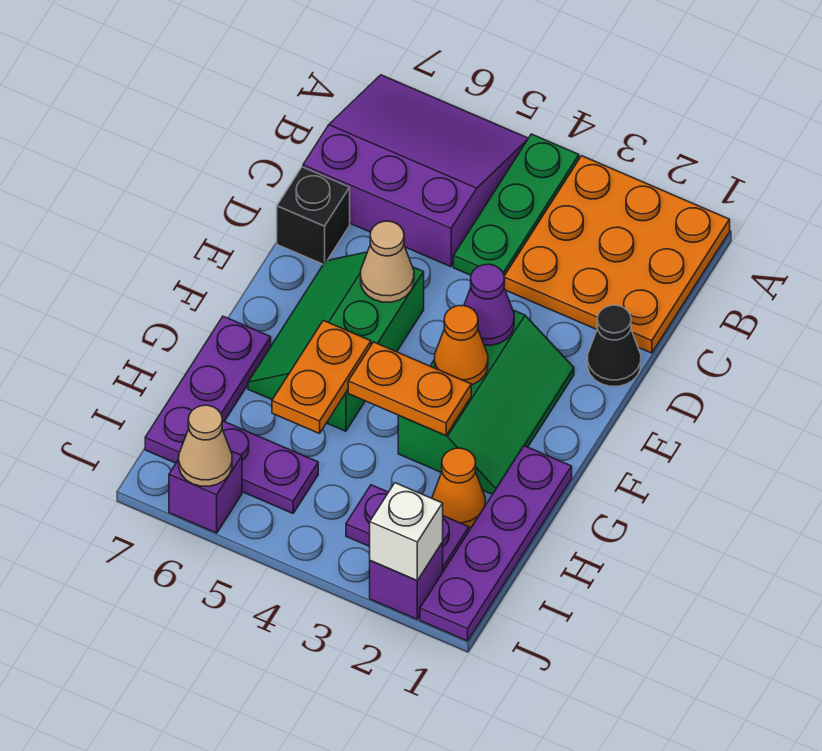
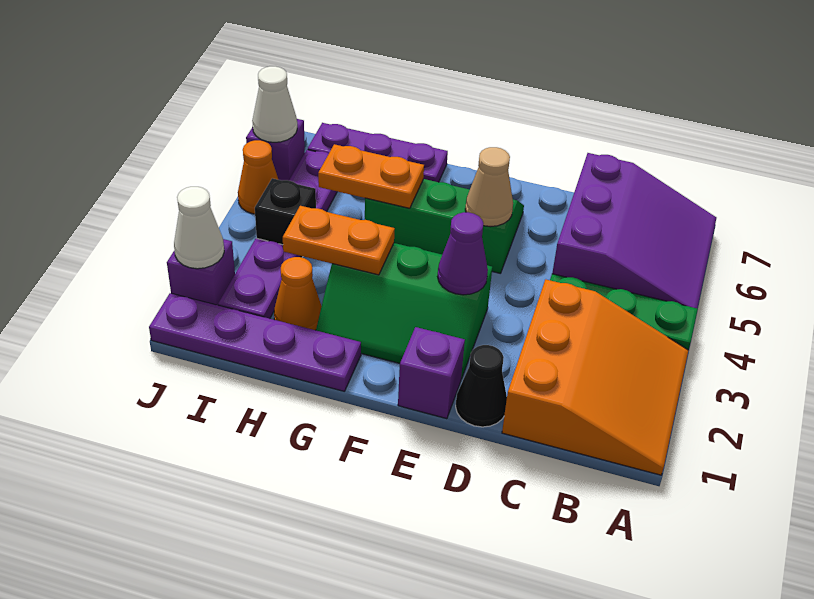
orange 3x3 plate [504,156,730,353] -> orange 3x3 slope [502,279,688,475]
black 1x1 brick [277,167,350,264] -> black 1x1 brick moved to [255,178,316,258]
none -> purple 1x1 brick [398,327,465,419]
orange 1x1 cone [435,306,488,385] -> orange 1x1 cone moved to [238,140,278,214]
orange 1x2 plate [348,342,471,436] -> orange 1x2 plate turned to [283,206,395,275]
white 1x1 brick [370,483,443,581] -> white 1x1 cone [174,187,224,269]
tan 1x1 cone [179,405,232,486] -> white 1x1 cone [252,66,297,142]

